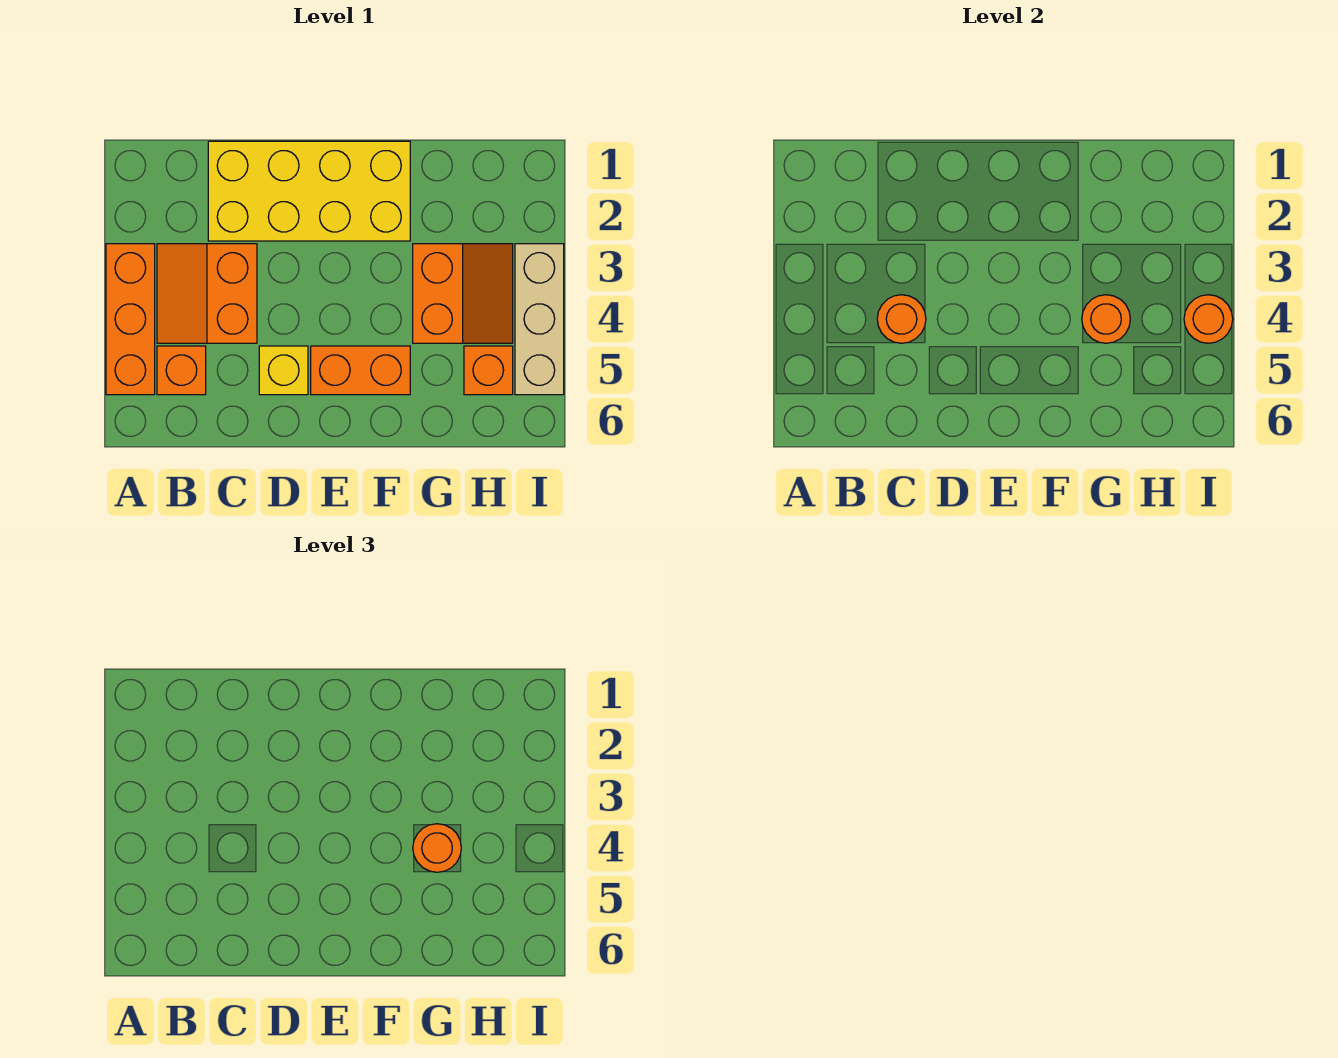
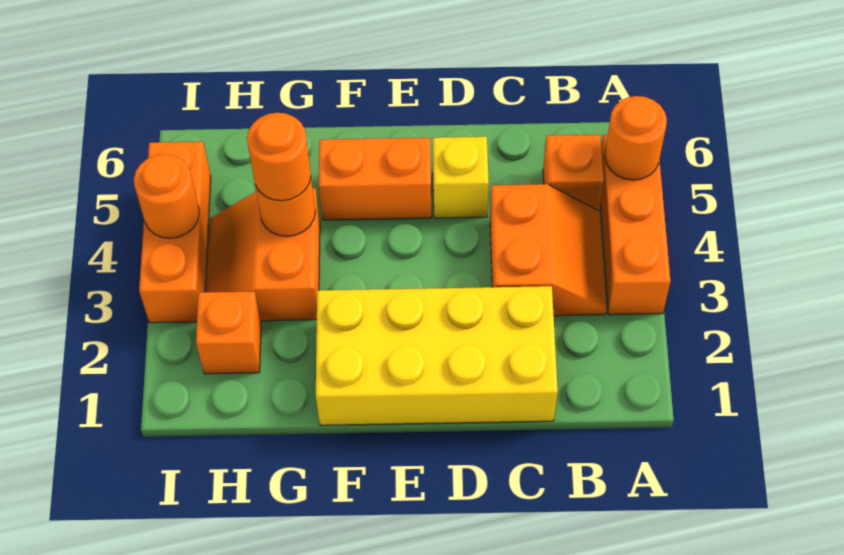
orange 1x1 round brick [877,295,926,343] -> orange 1x1 round brick moved to [605,96,667,180]
orange 1x1 brick [464,346,513,395] -> orange 1x1 brick moved to [196,292,261,374]
tan 1x3 brick [515,244,564,395] -> orange 1x3 brick [139,142,211,323]

